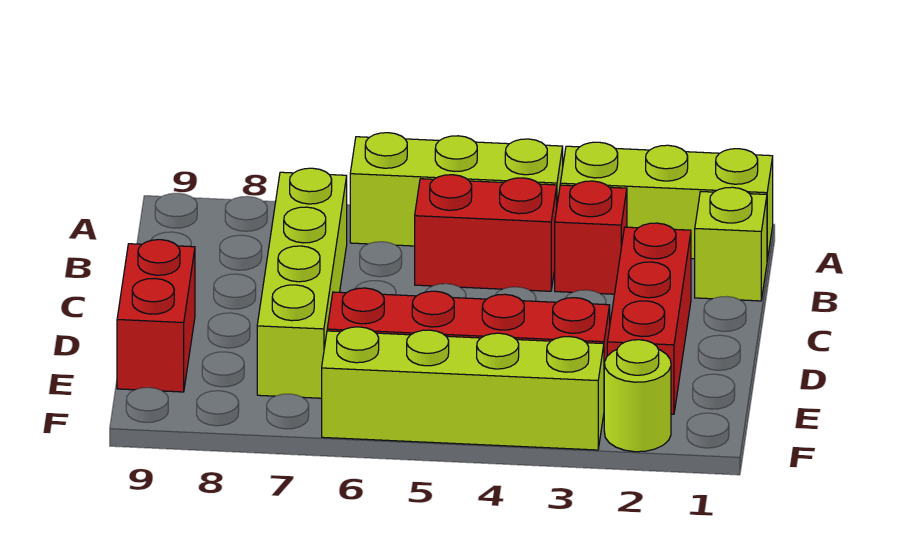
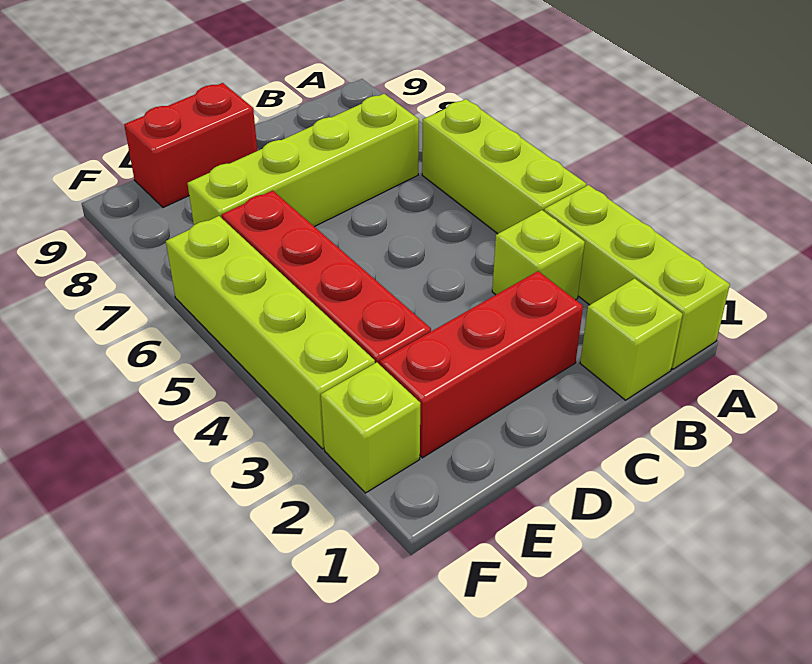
red 1x1 brick [555,181,627,294] -> lime 1x1 brick [492,210,585,300]
red 1x2 brick [415,175,557,291] -> none
lime 1x1 round brick [604,340,671,452] -> lime 1x1 brick [321,363,420,493]

